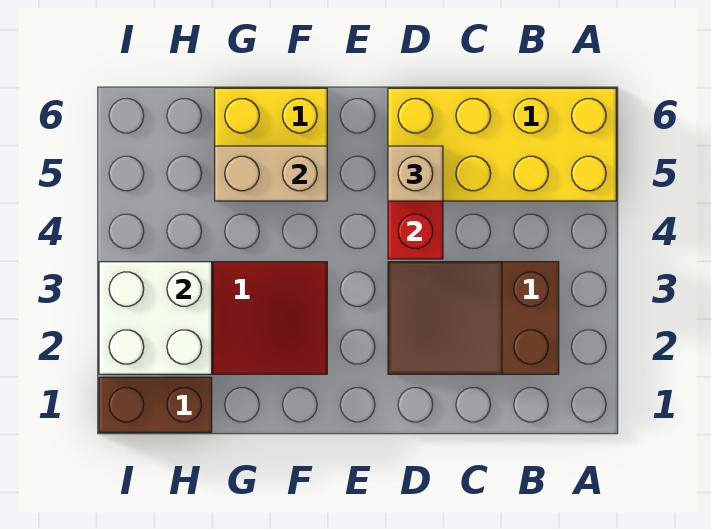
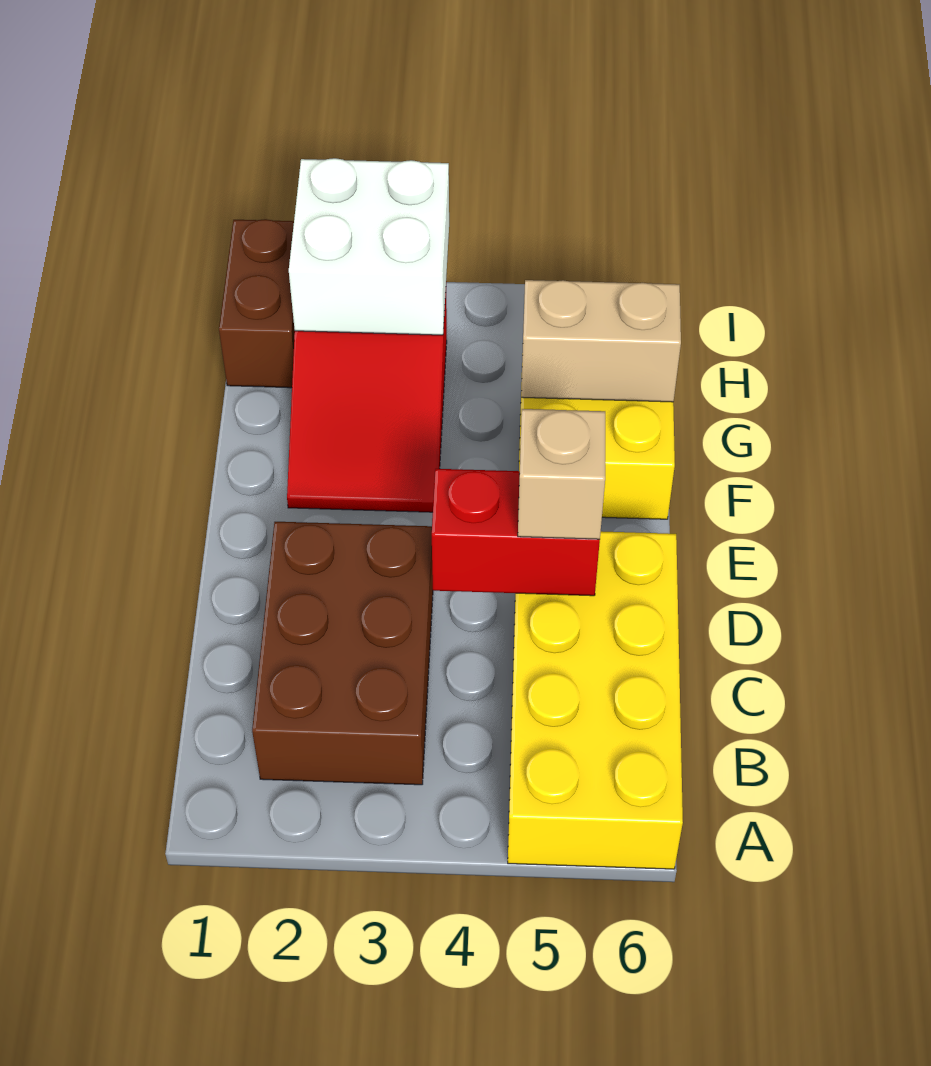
brown 2x3 slope [388,262,559,374] -> brown 2x3 brick [252,522,433,785]
tan 1x2 brick [215,146,327,201] -> tan 1x2 brick turned to [521,280,681,402]

